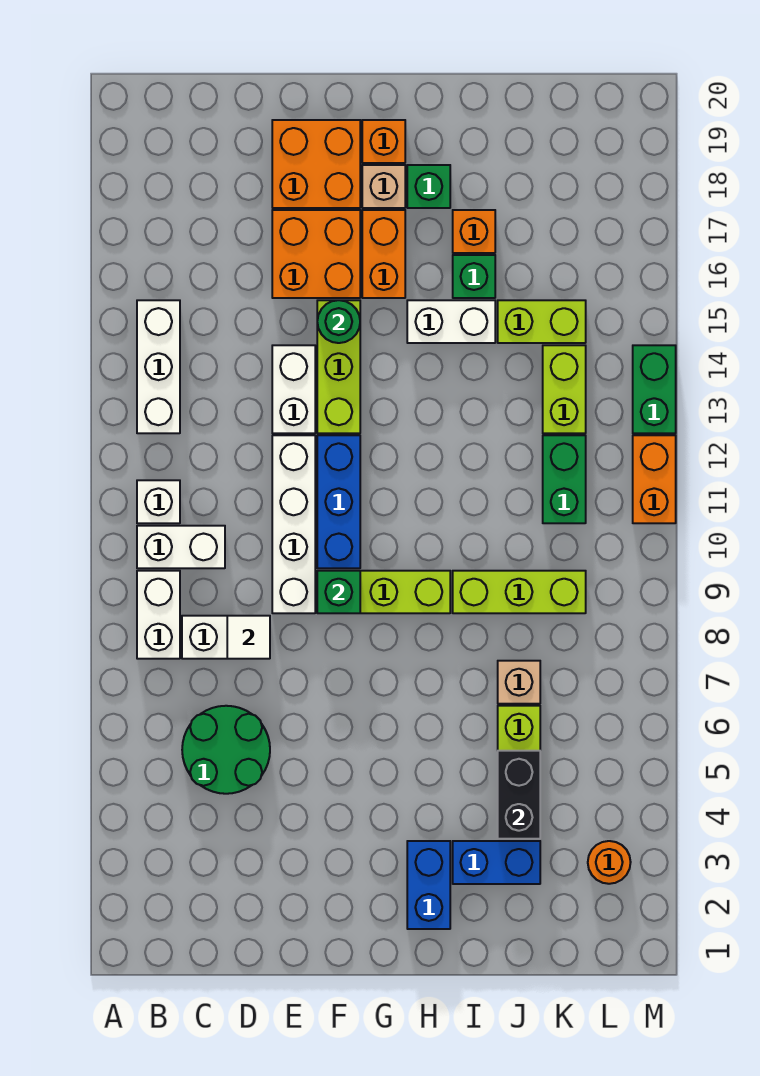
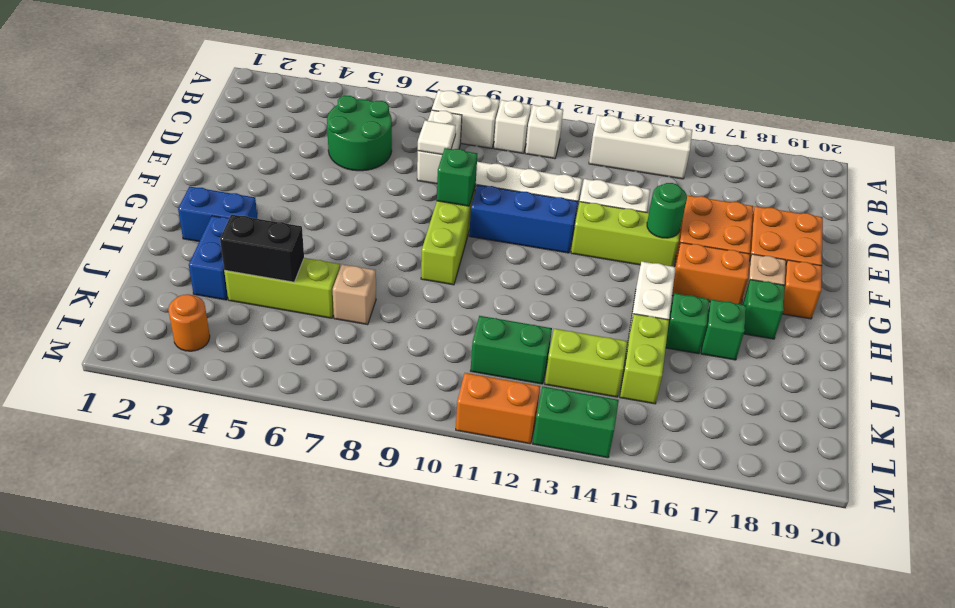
white 1x2 brick [137,526,225,568] -> white 1x1 brick [494,100,531,154]
lime 1x3 brick [453,571,586,613] -> none
orange 1x1 brick [453,210,495,253] -> green 1x1 brick [701,299,746,360]

